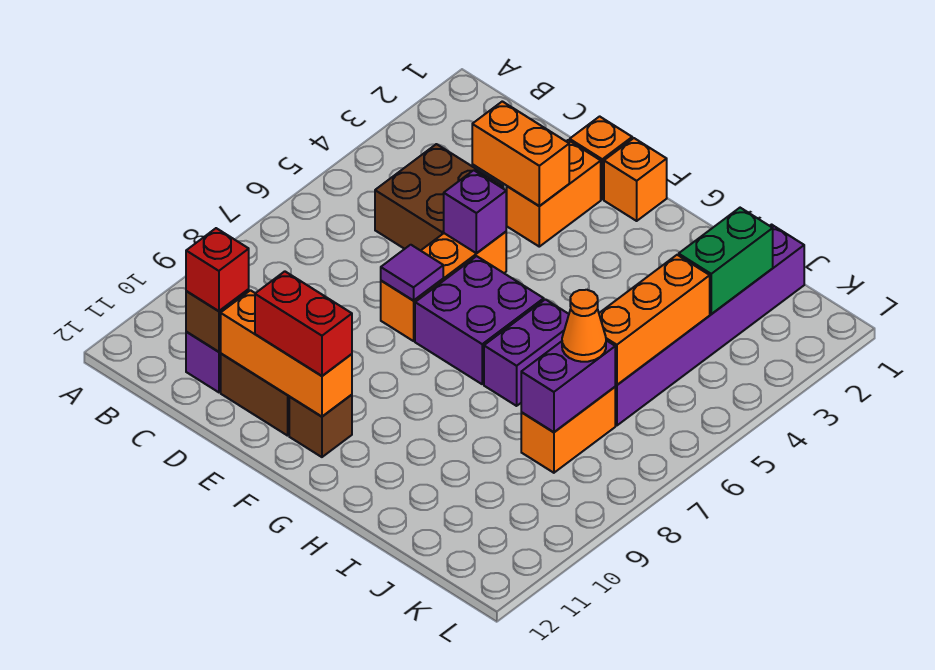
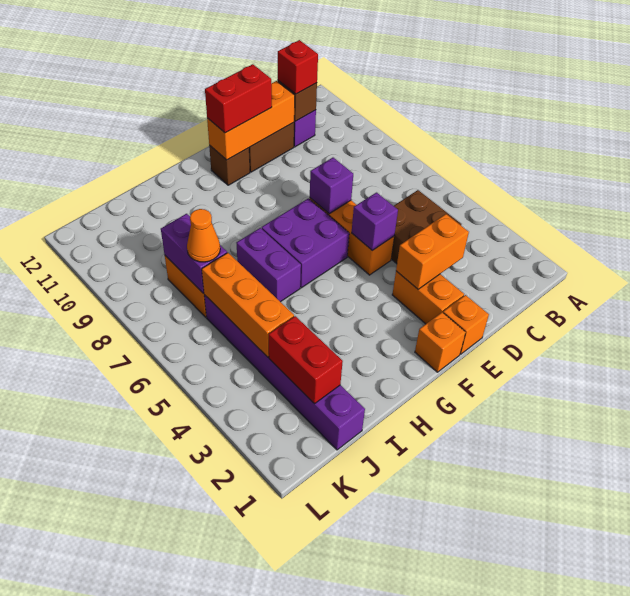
purple 1x1 tile [381,245,443,300] -> purple 1x1 brick [310,158,353,214]
green 1x2 brick [679,208,773,314] -> red 1x2 brick [269,316,343,404]

